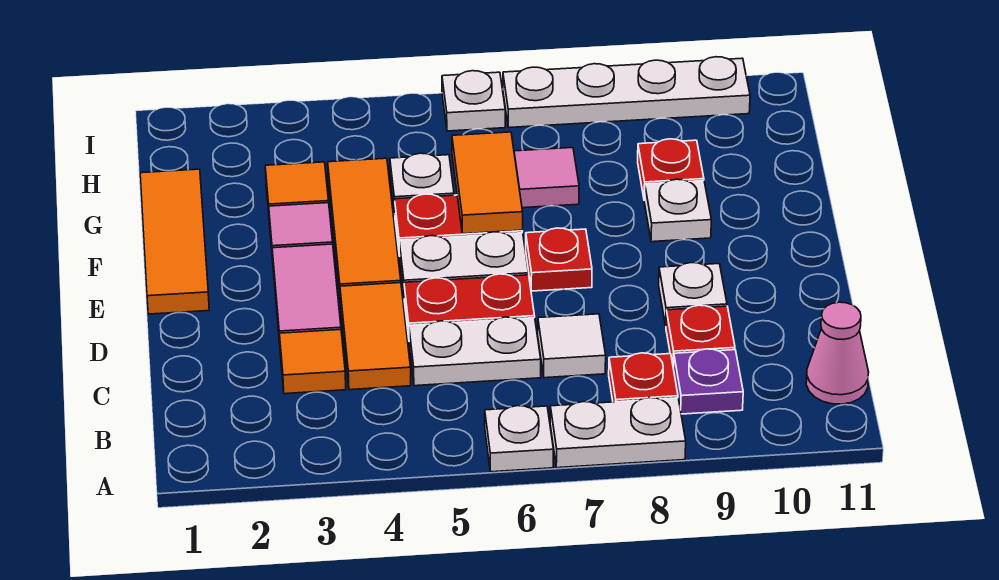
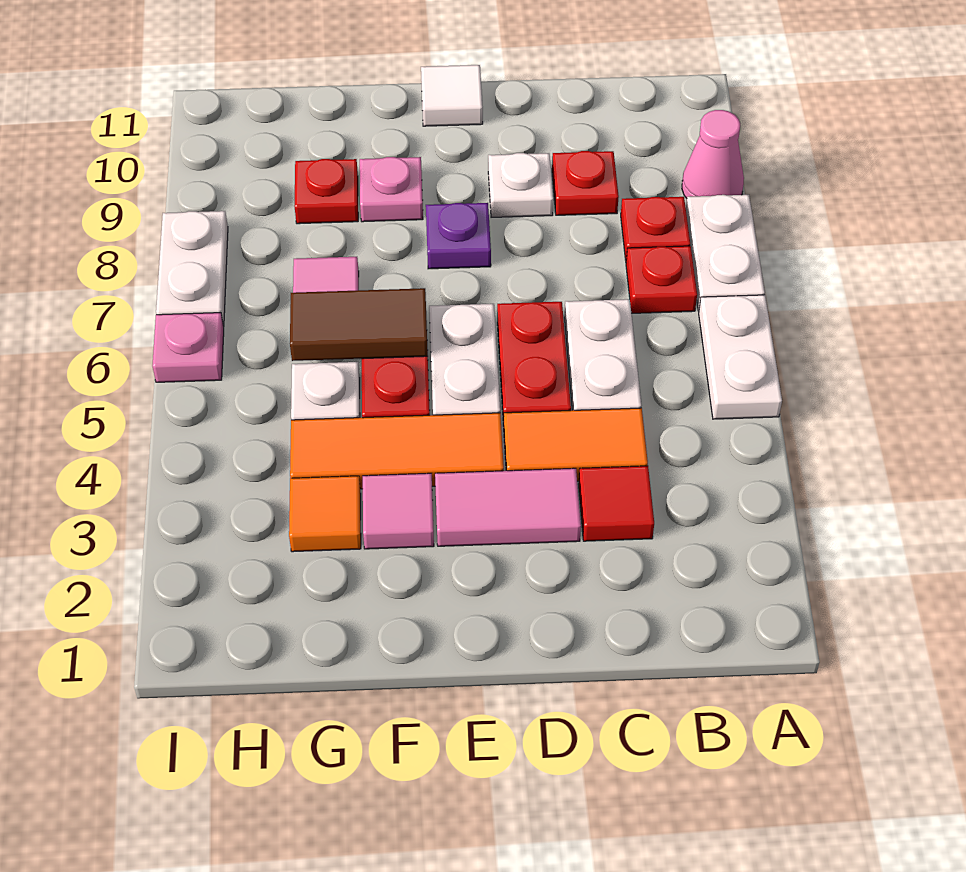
white 1x1 plate [485,406,553,472] -> white 1x2 plate [699,295,782,419]
purple 1x1 plate [673,349,743,414] -> purple 1x1 plate moved to [426,203,491,269]
pink 1x1 cone [806,302,869,404] -> pink 1x1 cone moved to [682,110,744,198]
orange 1x1 tile [280,330,346,394] -> red 1x1 tile [579,466,654,541]
white 1x1 tile [538,314,606,378] -> white 1x1 tile moved to [421,65,483,126]
orange 1x3 tile [140,169,209,314] -> none
red 1x1 plate [526,228,592,291] -> red 1x1 plate moved to [626,246,697,313]
orange 1x2 tile [452,132,523,234] -> brown 1x2 tile [290,288,428,361]
white 1x1 plate [644,179,711,242] -> pink 1x1 plate [360,157,423,222]
white 1x1 plate [442,71,505,131] -> pink 1x1 plate [152,313,224,382]
white 1x4 plate [503,57,750,128] -> white 1x2 plate [156,211,228,327]

